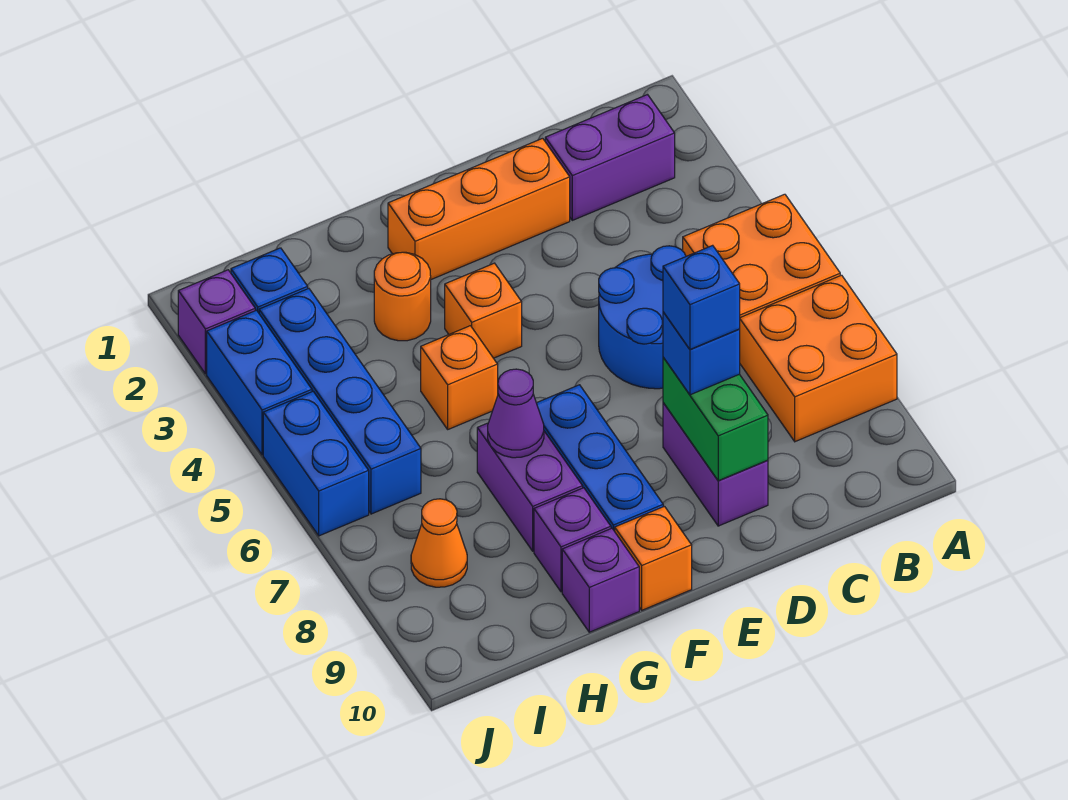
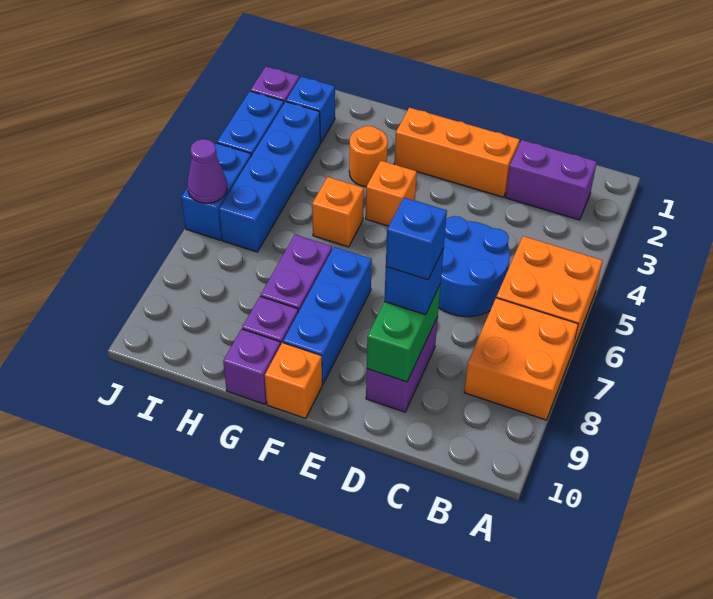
purple 1x1 cone [488,369,544,458] -> purple 1x1 cone moved to [187,139,227,203]
orange 1x1 cone [411,499,467,587] -> none

